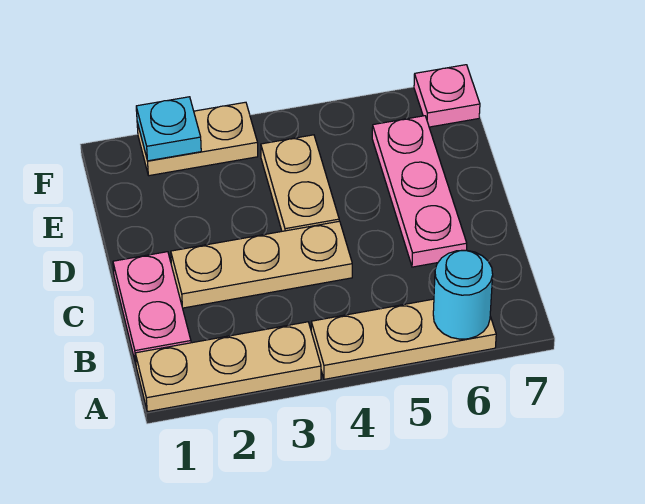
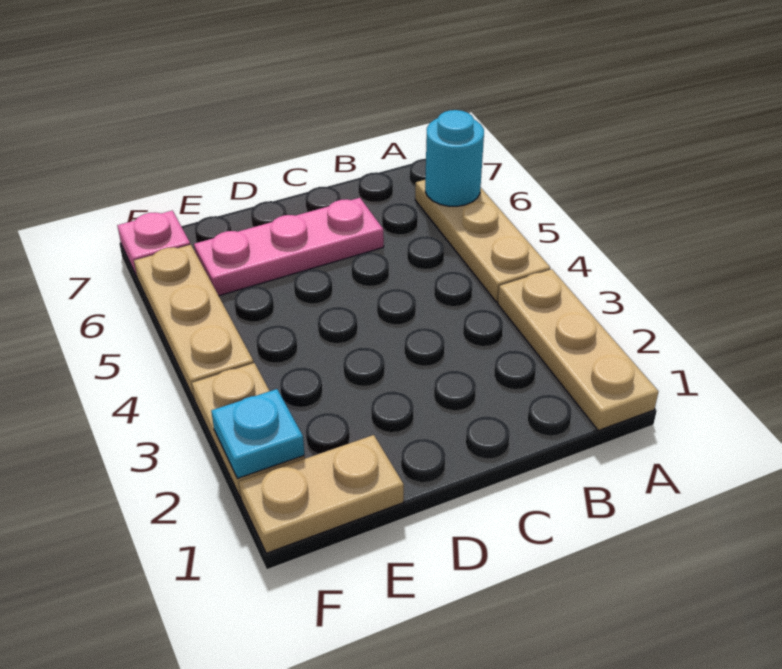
pink 1x2 plate [113,252,191,363] -> none
tan 1x3 plate [171,221,352,308] -> tan 1x3 plate moved to [134,245,254,398]
tan 1x2 plate [261,135,339,231] -> tan 1x2 plate moved to [239,435,404,553]

